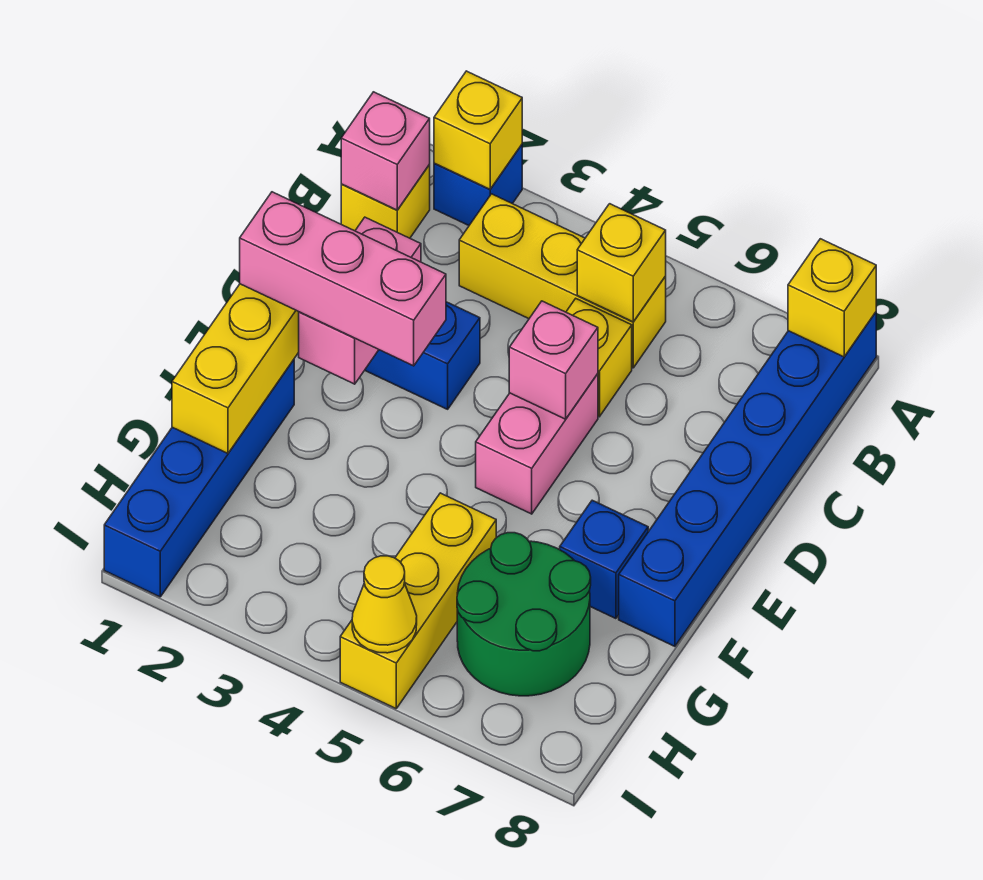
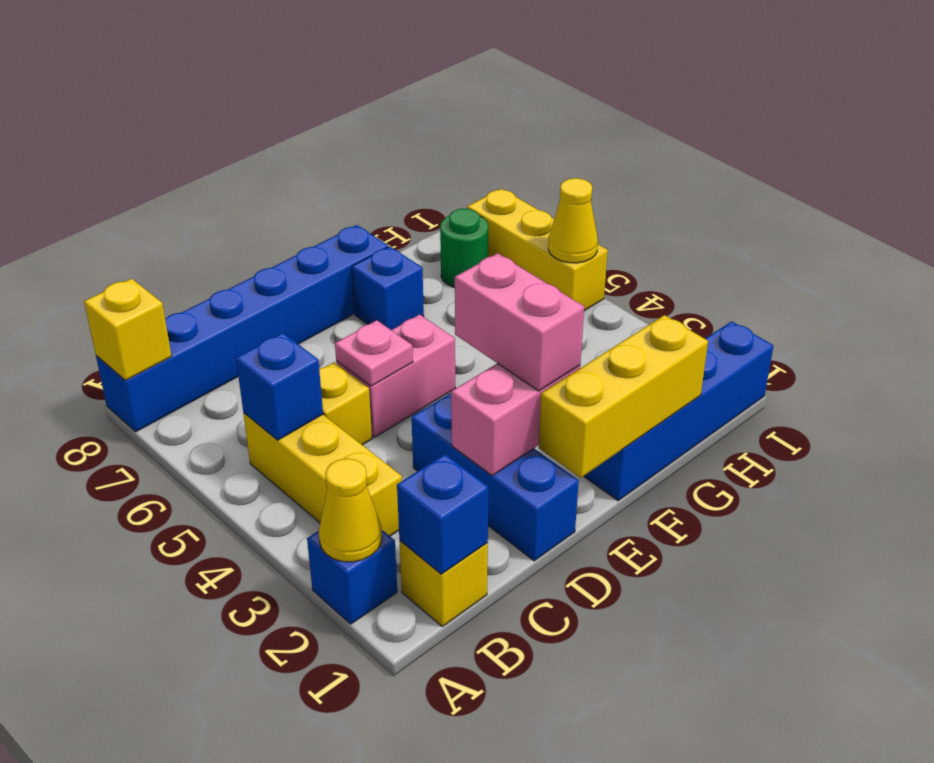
yellow 1x1 brick [434,71,522,189] -> yellow 1x1 cone [319,459,382,562]
pink 1x1 brick [341,92,430,210] -> blue 1x1 brick [397,454,489,574]
yellow 1x1 brick [577,204,666,322] -> blue 1x1 brick [236,333,323,440]
pink 1x1 brick [509,301,598,419] -> pink 1x1 plate [335,320,413,386]
pink 1x3 brick [240,192,446,366] -> pink 1x2 brick [455,253,584,391]
yellow 1x3 brick [340,493,496,709] -> yellow 1x3 brick turned to [467,189,608,311]
green 2x2 round brick [457,533,591,696] -> green 1x1 round brick [440,209,488,288]

